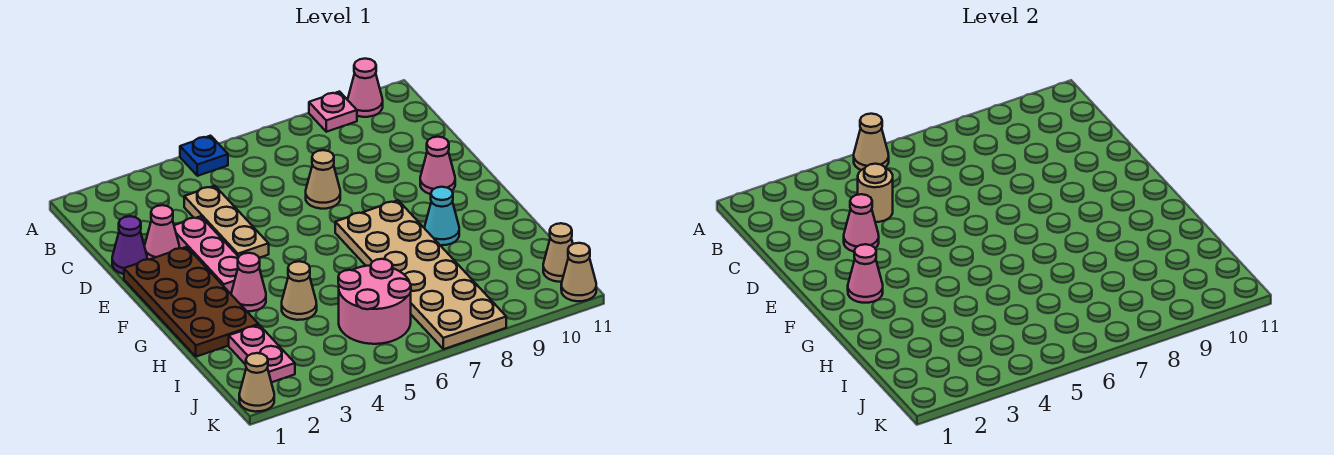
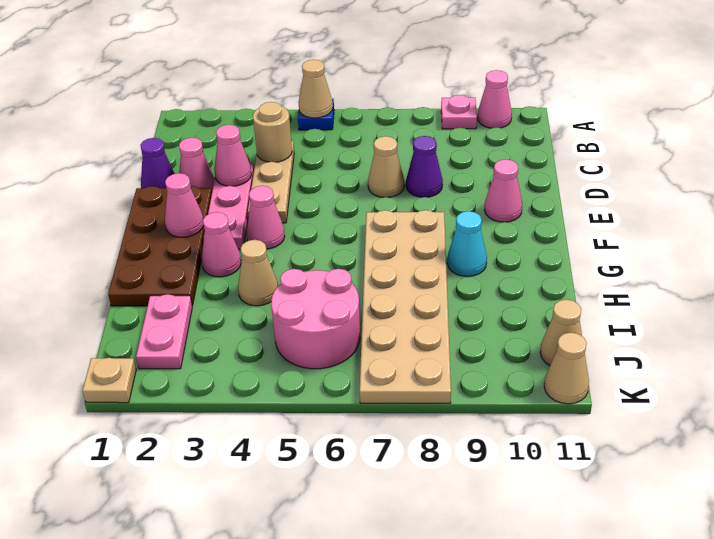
none -> purple 1x1 cone [406,136,443,197]
none -> pink 1x1 cone [246,186,285,249]
tan 1x1 cone [239,353,274,412] -> tan 1x1 plate [83,358,136,403]

